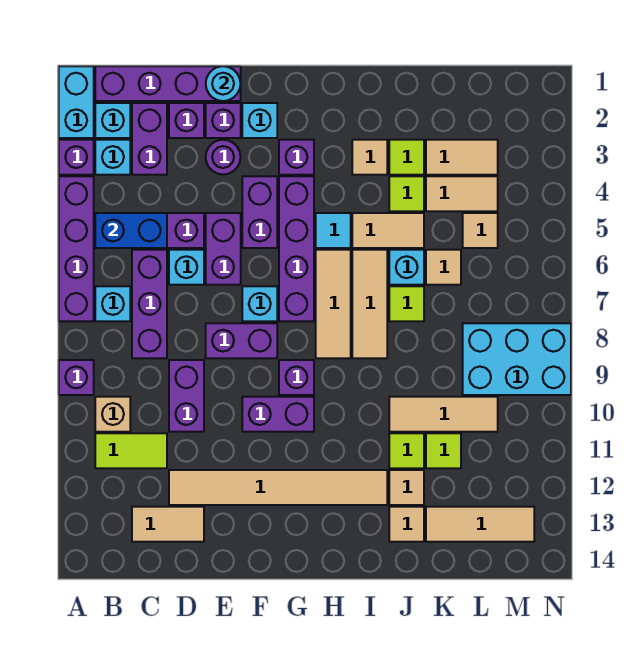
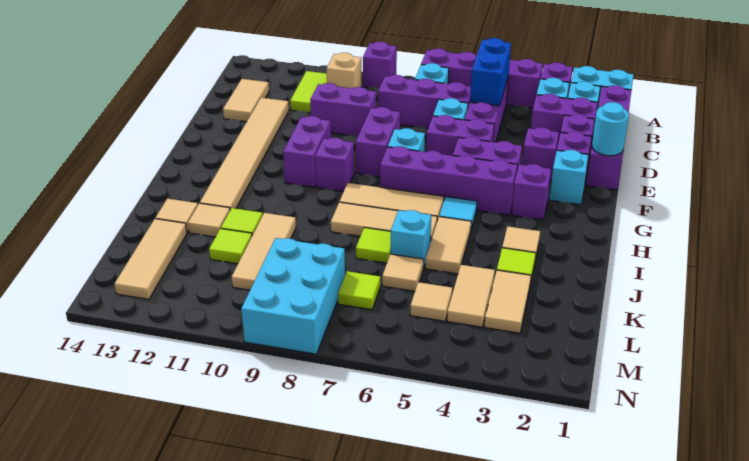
purple 1x1 round brick [206,140,240,175] -> purple 1x1 brick [522,127,559,181]
lime 1x1 tile [389,176,424,211] -> lime 1x1 tile moved to [338,271,380,310]

